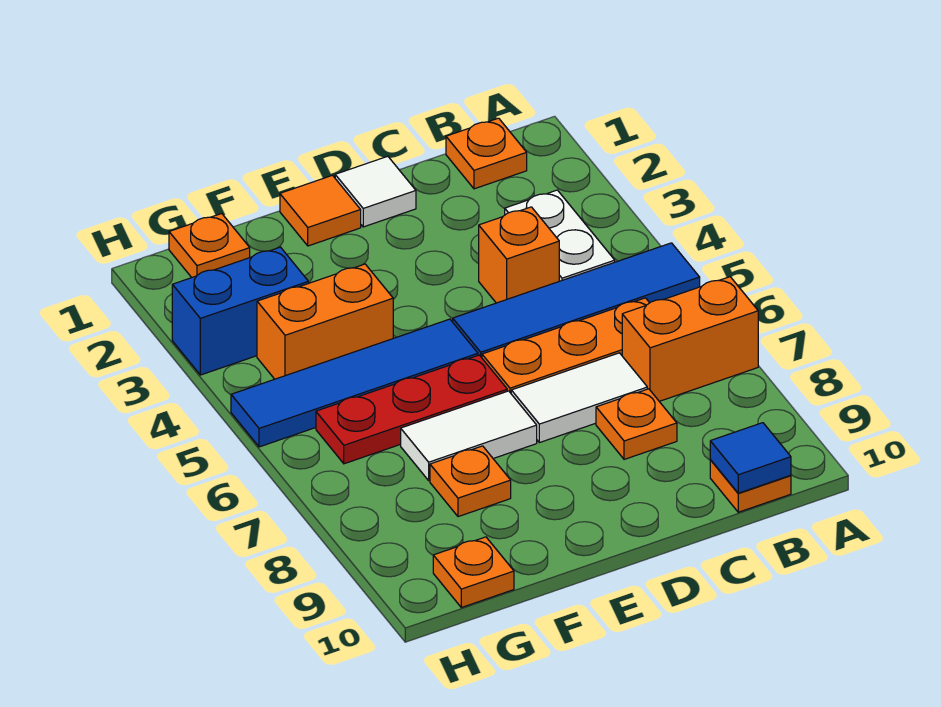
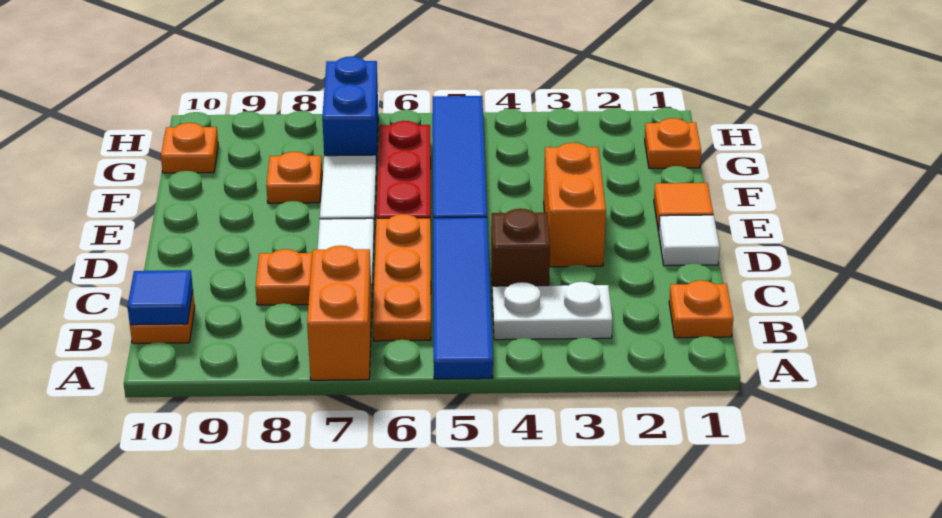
orange 1x1 brick [479,207,559,303] -> brown 1x1 brick [491,209,550,300]
orange 1x2 brick [257,264,393,379] -> orange 1x2 brick moved to [544,143,606,267]
blue 1x2 brick [172,247,308,375] -> blue 1x2 brick moved to [322,57,378,170]

